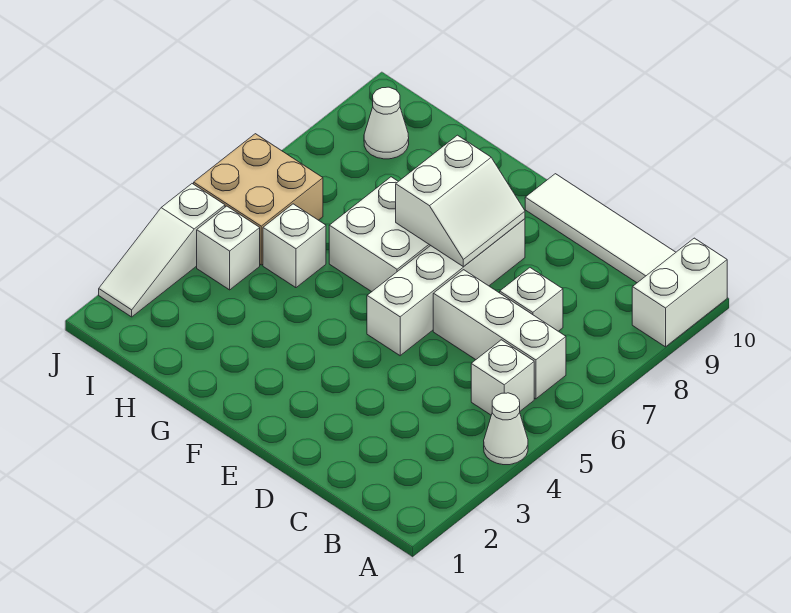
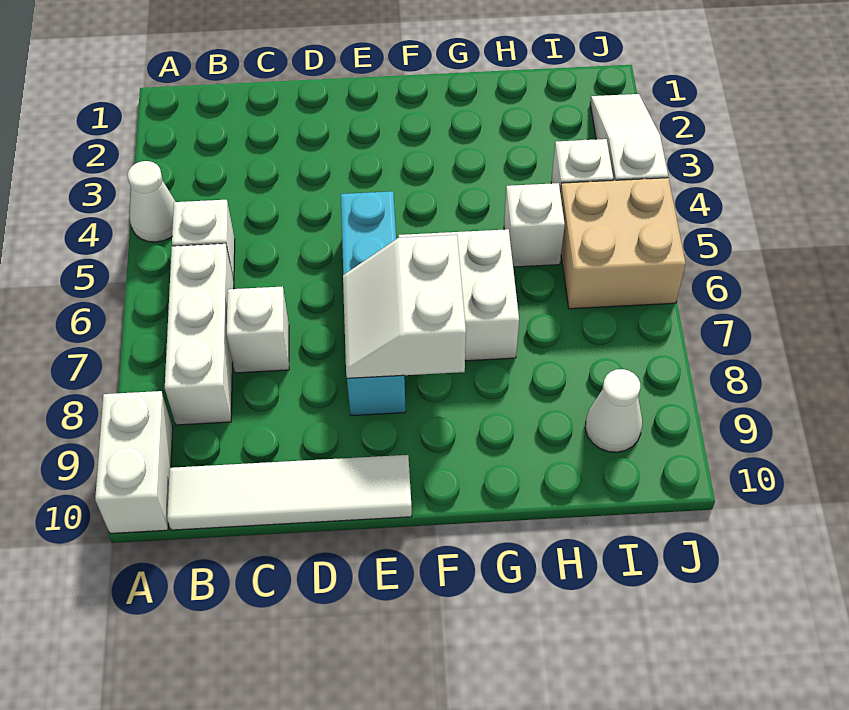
white 1x3 brick [433,270,566,399] -> white 1x3 brick turned to [165,244,234,425]
white 1x4 brick [367,219,525,356] -> cyan 1x4 brick [341,191,406,416]

